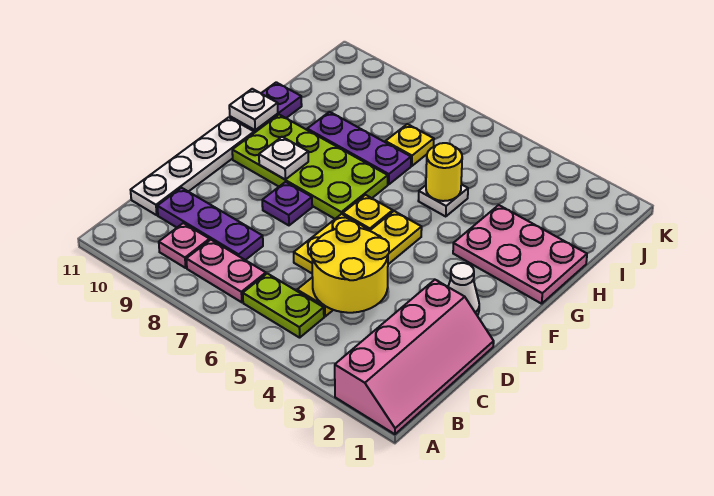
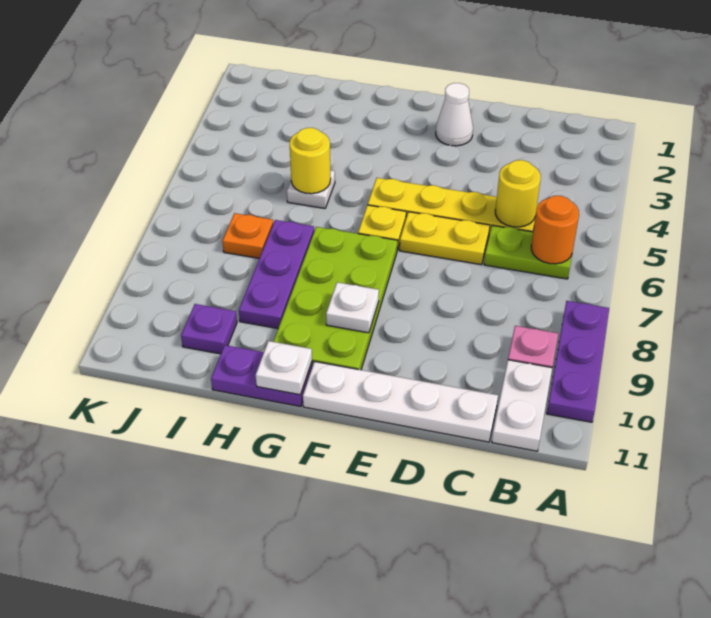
pink 2x4 slope [335,280,494,434] -> none
lime 1x2 plate [243,273,324,338] -> lime 1x2 plate turned to [484,225,572,279]
none -> orange 1x1 round brick [531,196,579,264]
pink 1x2 plate [186,240,266,302] -> none
none -> white 1x2 plate [492,360,552,451]
yellow 2x2 round brick [311,221,389,313] -> yellow 1x1 round brick [495,160,541,227]
purple 1x3 plate [157,188,263,260] -> purple 1x3 plate moved to [547,301,609,422]
purple 1x1 plate [262,182,312,225] -> purple 1x1 plate moved to [181,304,237,354]
pink 2x3 plate [453,205,587,304] -> none
yellow 1x1 plate [385,124,434,166] -> orange 1x1 plate [222,213,273,258]

